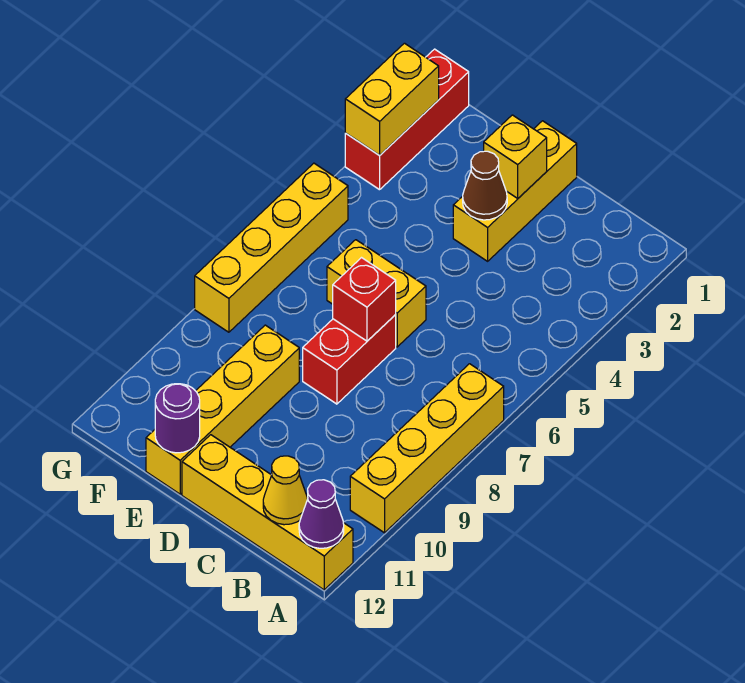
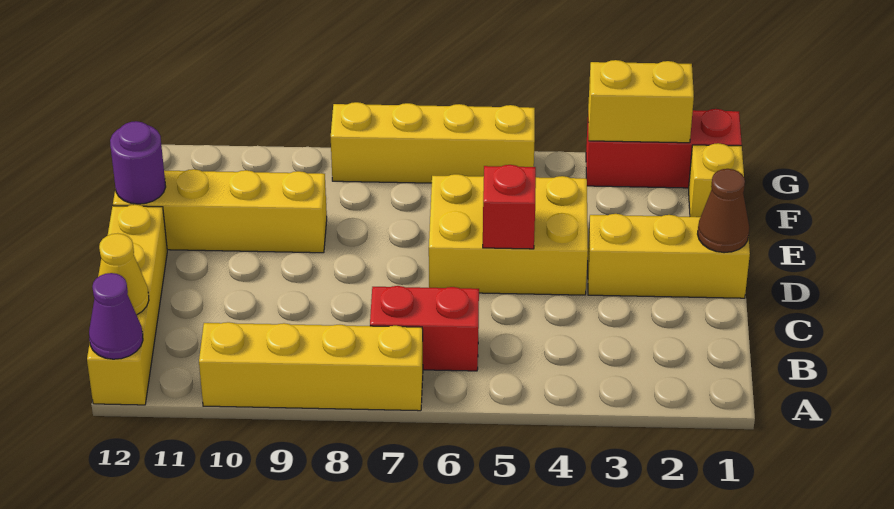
yellow 1x1 brick [484,115,547,198] -> yellow 1x1 brick moved to [689,143,744,217]
brown 1x1 cone [463,151,507,220] -> brown 1x1 cone moved to [698,169,749,253]
yellow 1x2 brick [327,240,426,347] -> yellow 2x3 brick [429,174,588,295]
red 1x2 brick [303,314,396,404] -> red 1x2 brick moved to [370,286,479,371]
red 1x1 brick [333,258,396,341] -> red 1x1 brick moved to [483,165,536,249]

